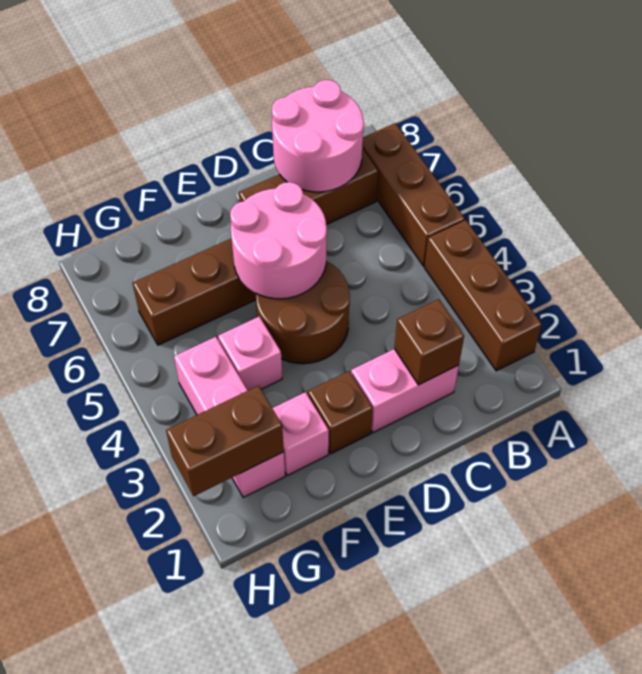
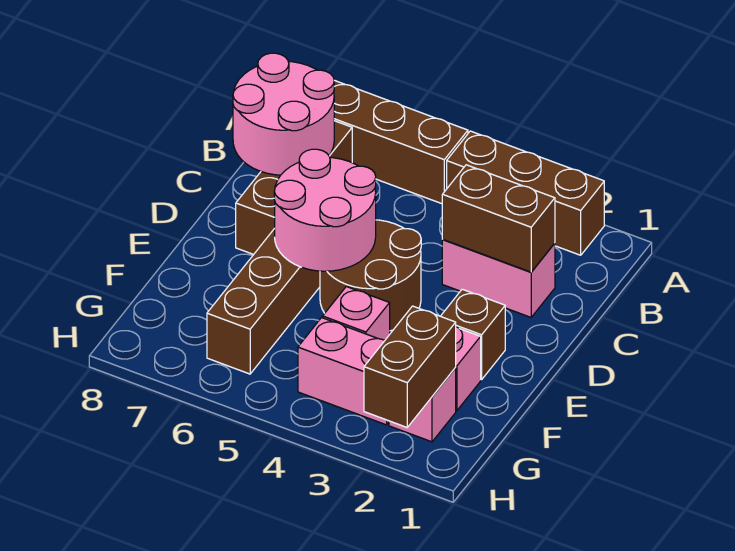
pink 1x2 brick [351,349,459,433] -> pink 1x2 brick turned to [442,240,555,317]
brown 1x1 brick [394,299,464,385] -> brown 1x2 brick [442,165,555,272]

